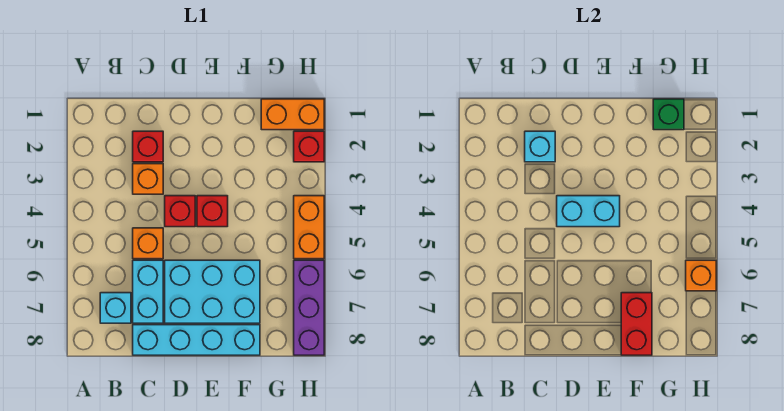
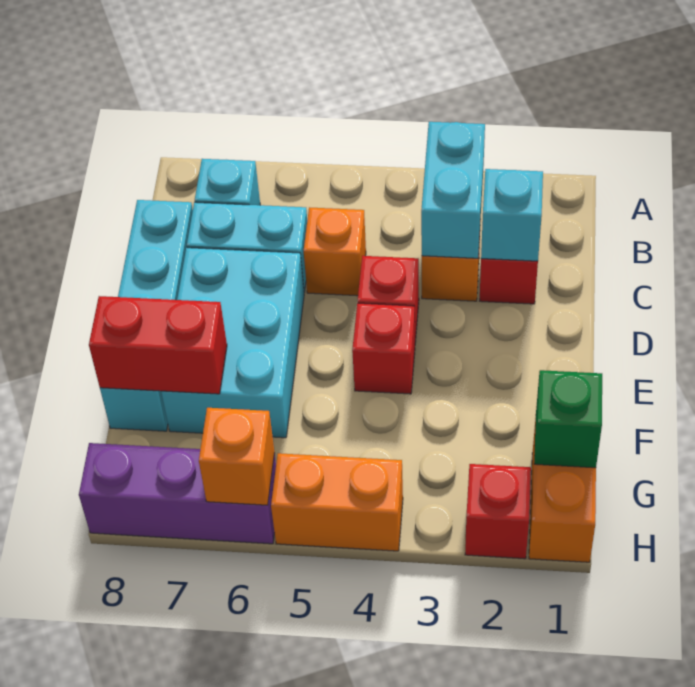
cyan 1x2 brick [557,196,620,227] -> cyan 1x2 brick moved to [421,122,485,258]

